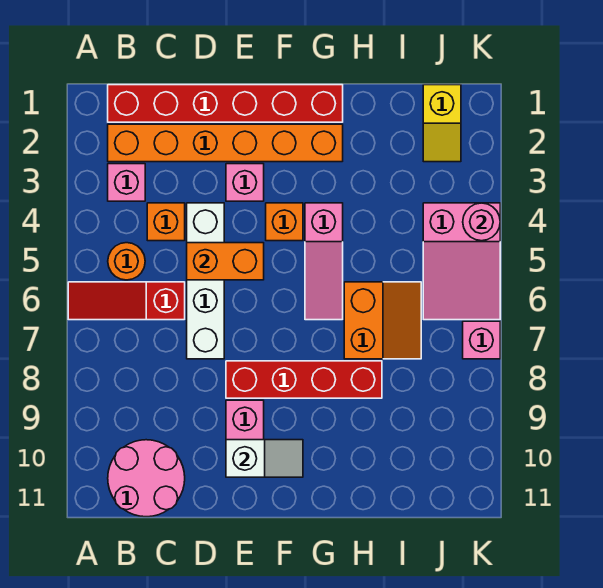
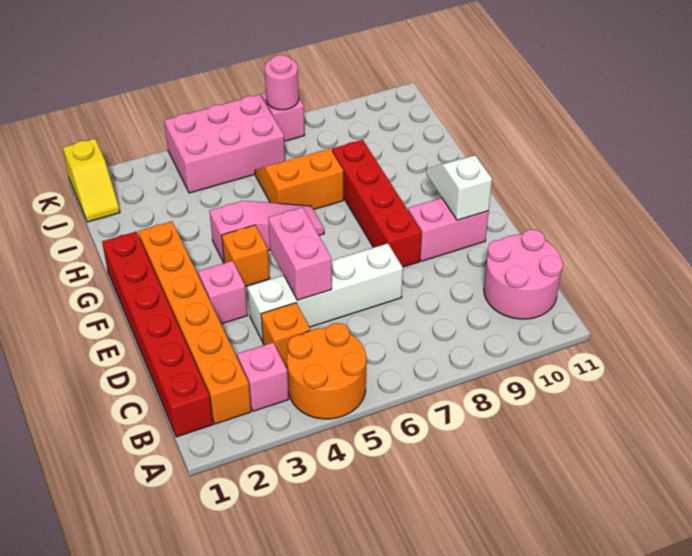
red 1x3 slope [68,282,185,320] -> none
orange 1x1 round brick [108,243,145,280] -> orange 2x2 round brick [287,323,366,419]
orange 1x2 brick [187,243,264,280] -> pink 1x2 brick [268,207,332,300]
yellow 1x2 slope [423,85,461,162] -> yellow 1x2 slope turned to [63,139,120,222]
pink 2x3 slope [423,203,500,320] -> pink 2x3 brick [164,94,285,193]
pink 1x1 round brick [463,203,500,241] -> pink 1x1 round brick moved to [265,55,299,110]

